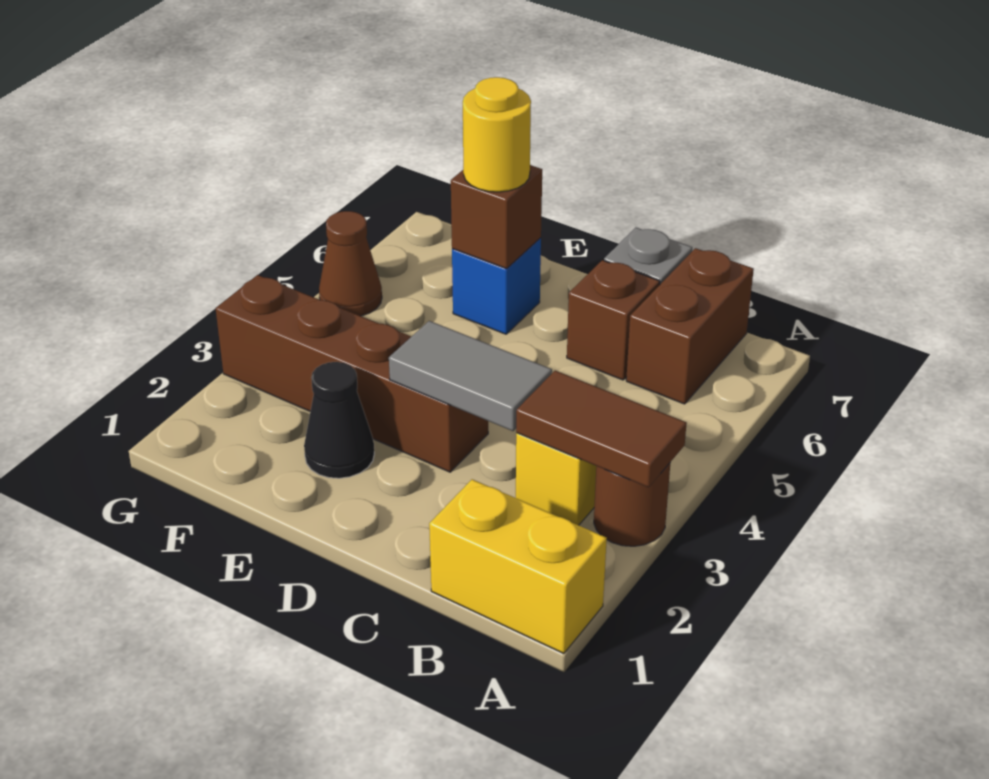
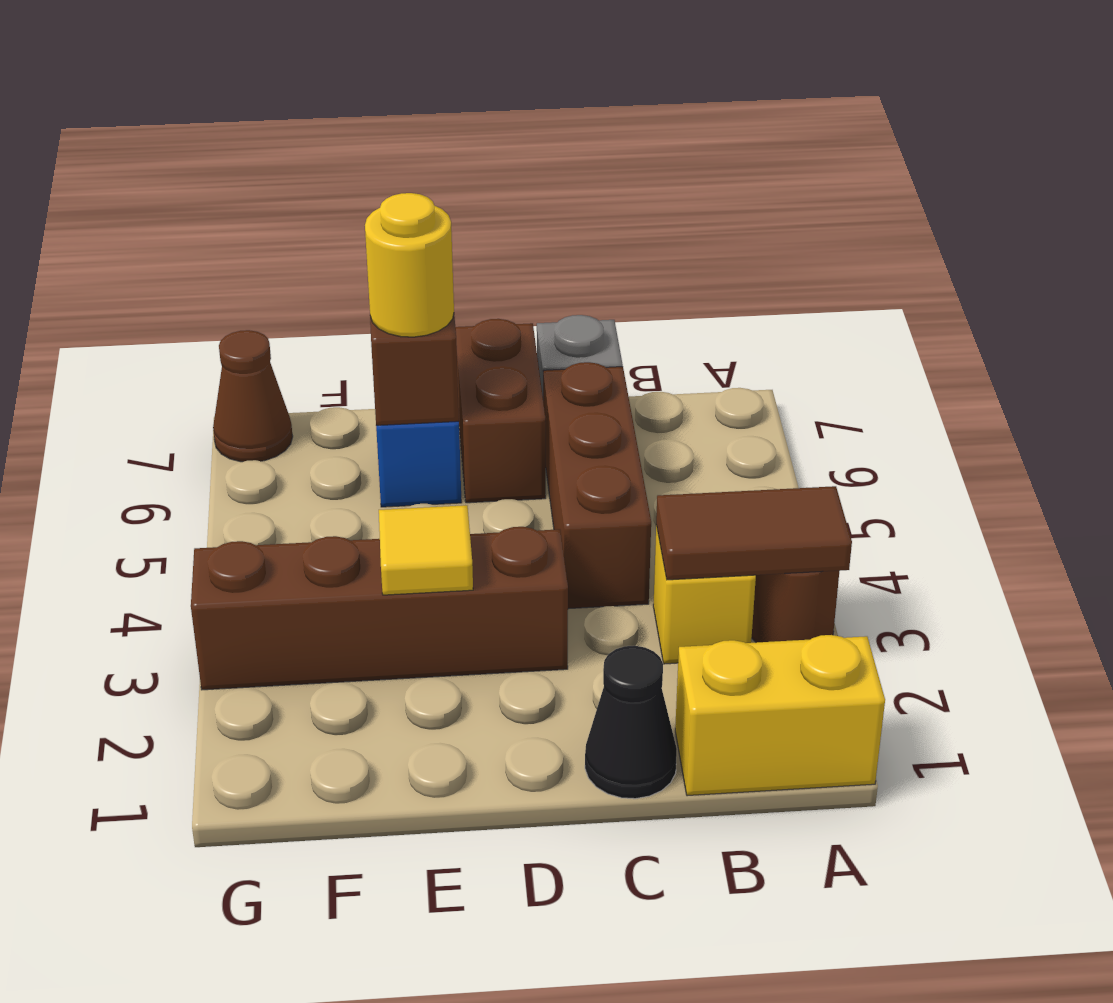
brown 1x2 brick [626,248,754,404] -> brown 1x2 brick moved to [455,319,546,503]
grey 1x2 tile [389,321,552,431] -> none
brown 1x1 brick [567,260,660,380] -> brown 1x3 brick [543,362,651,609]
black 1x1 cone [304,362,374,478] -> black 1x1 cone moved to [585,646,677,799]
none -> yellow 1x1 tile [379,505,473,595]
brown 1x1 cone [319,211,382,316] -> brown 1x1 cone moved to [213,330,293,462]

